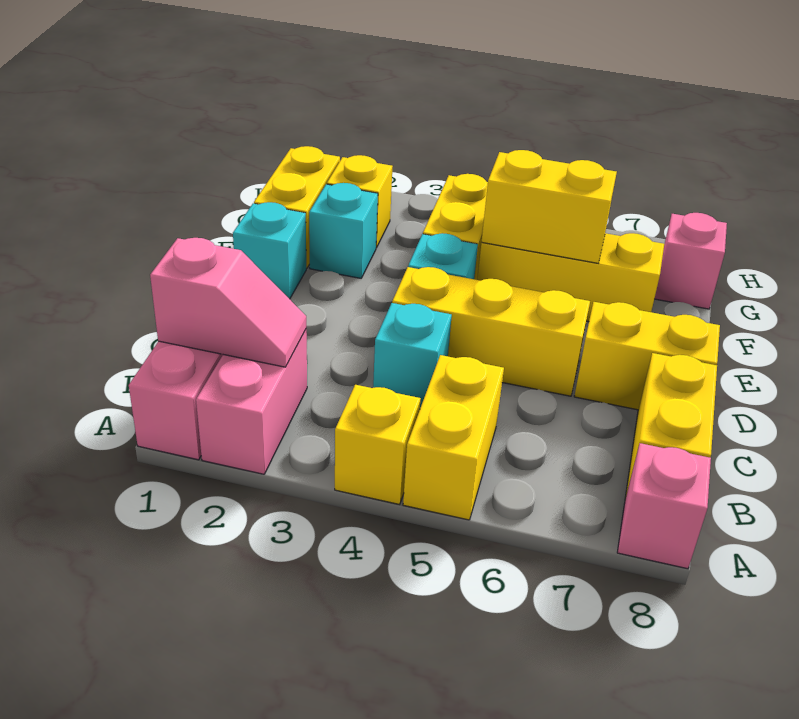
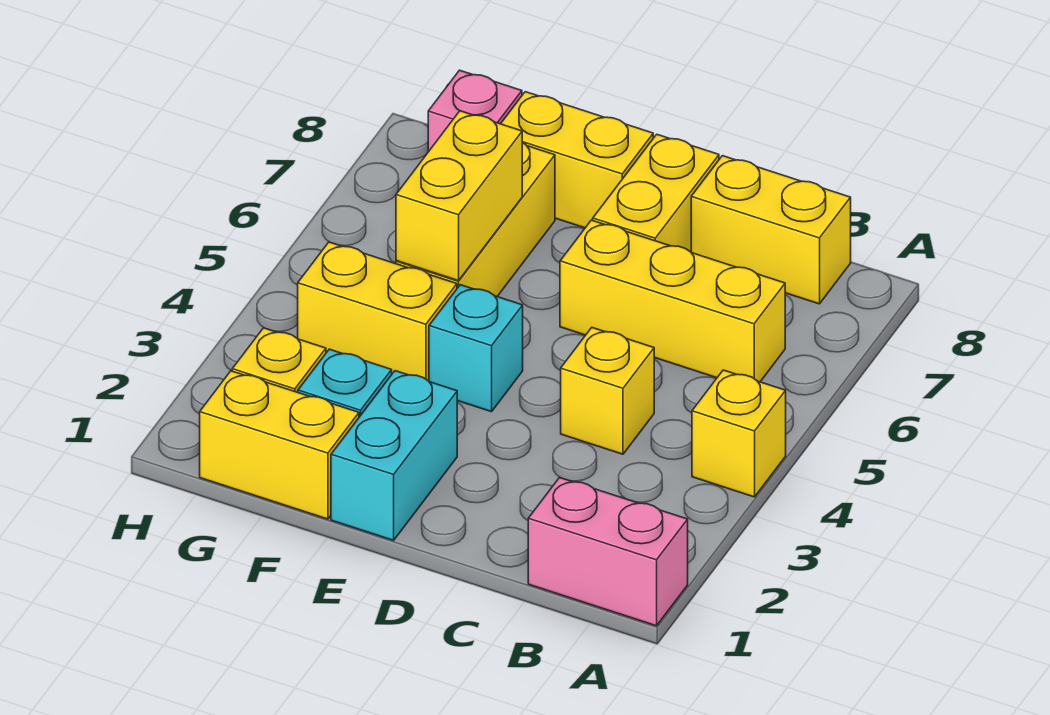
pink 1x2 brick [196,330,307,474] -> none
yellow 1x2 brick [403,355,504,520] -> yellow 1x2 brick moved to [501,92,653,228]
pink 1x1 brick [617,443,711,569] -> none
pink 1x2 slope [150,238,306,367] -> none
cyan 1x1 brick [373,303,452,408] -> yellow 1x1 brick [561,328,654,454]
yellow 1x3 brick [392,267,590,396] -> yellow 1x3 brick turned to [560,220,785,382]
cyan 1x1 brick [233,202,306,299] -> cyan 1x2 brick [331,371,457,540]

